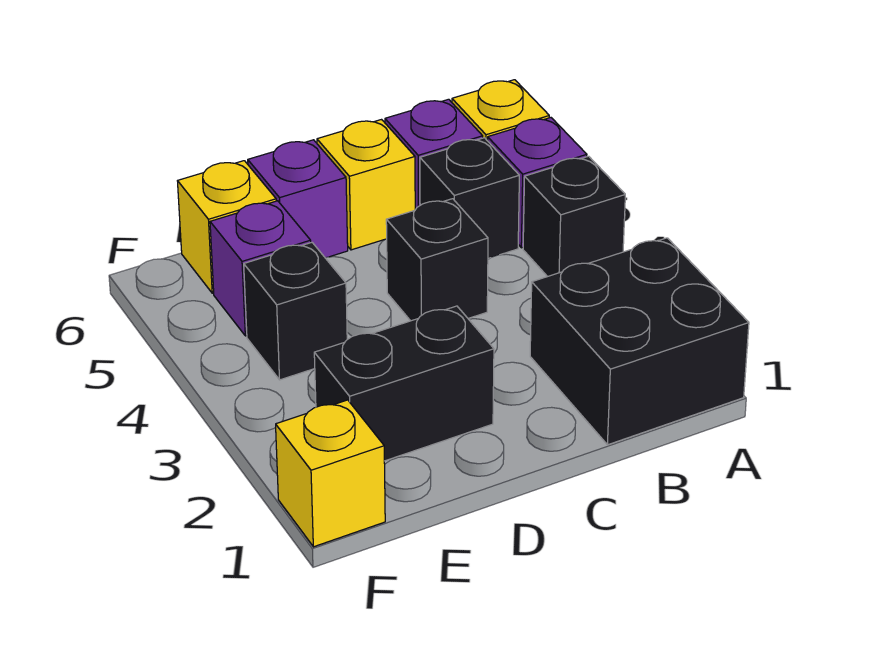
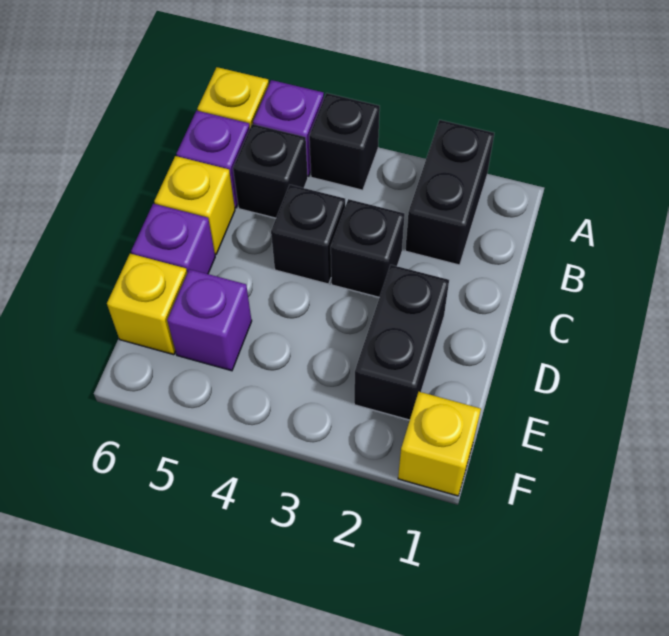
black 2x2 brick [530,238,749,445] -> black 1x2 brick [405,120,494,265]
black 1x1 brick [244,243,347,380] -> black 1x1 brick moved to [331,199,405,297]

